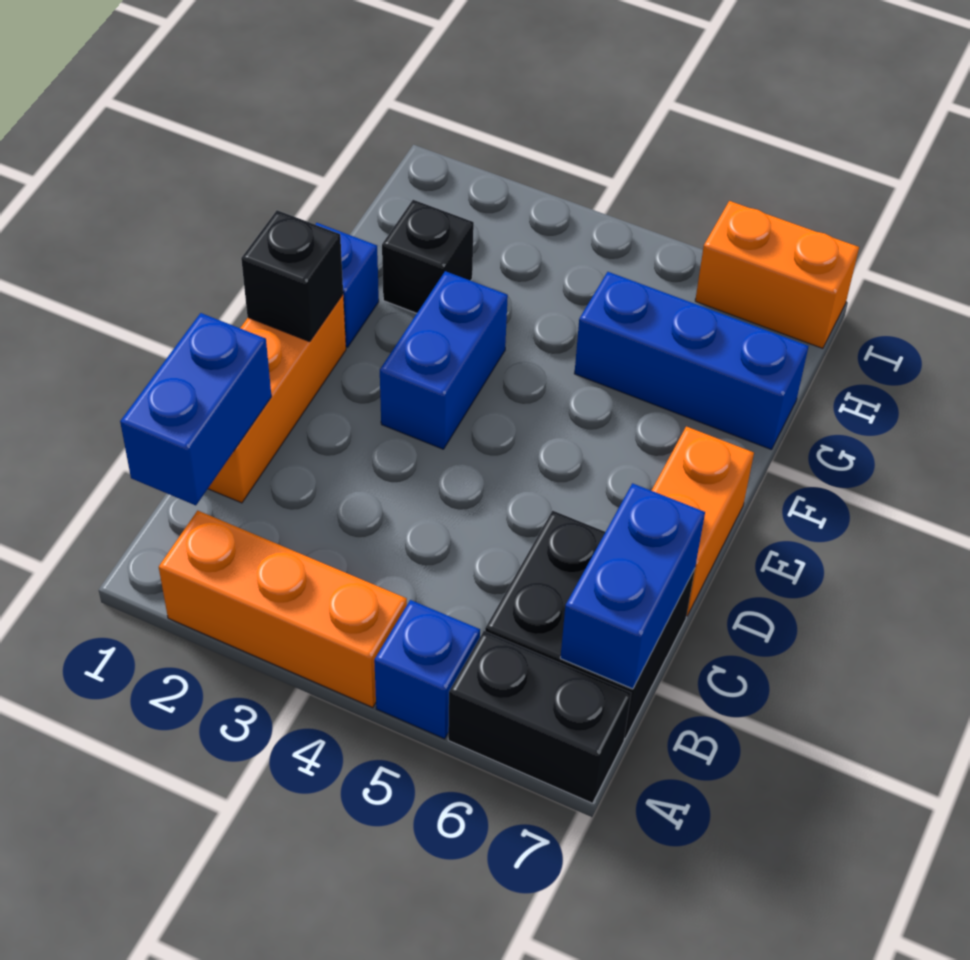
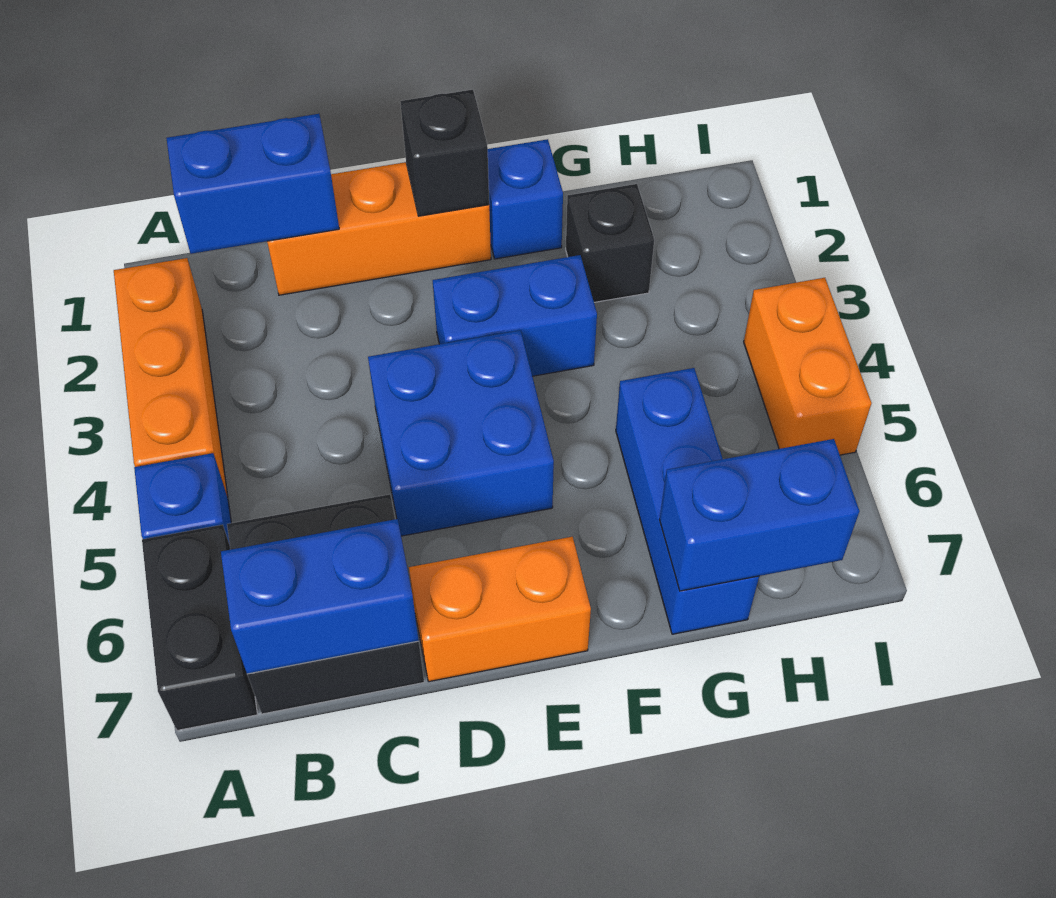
none -> blue 2x2 brick [368,330,554,536]
none -> blue 1x2 brick [659,439,859,591]
orange 1x2 brick [695,201,859,348] -> orange 1x2 brick moved to [744,278,871,455]

